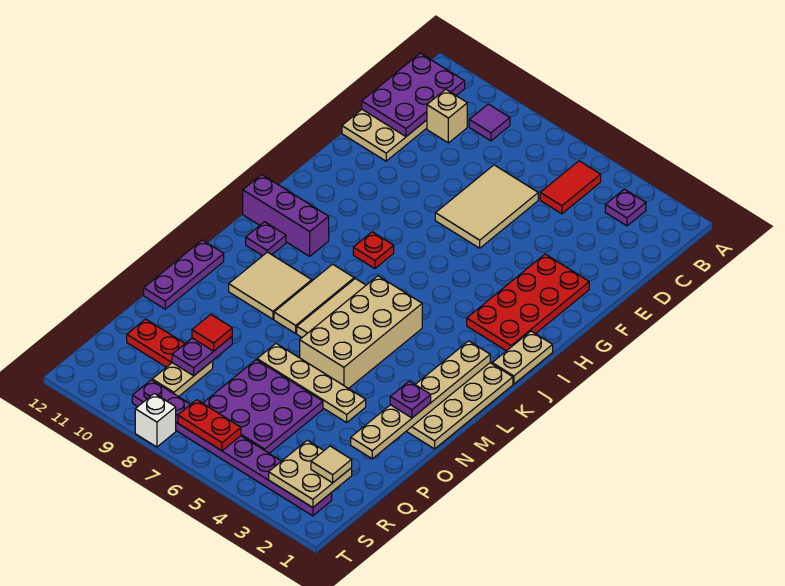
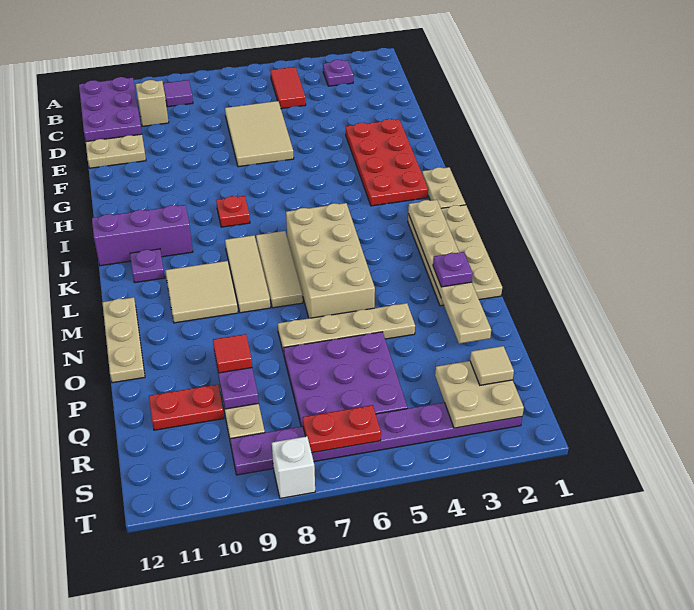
purple 1x3 plate [144,240,224,309] -> tan 1x3 plate [102,297,145,383]

